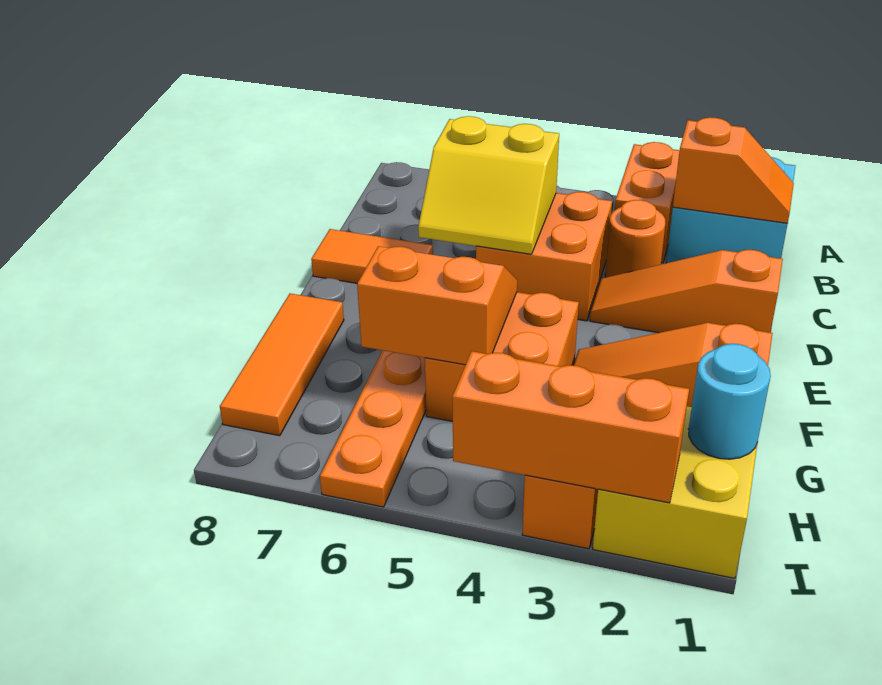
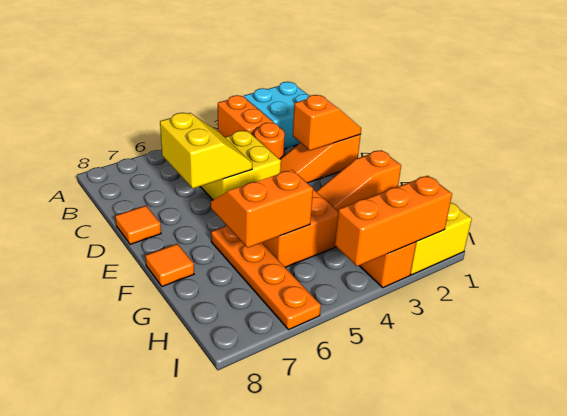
orange 1x2 slope [673,117,794,223] -> orange 1x2 slope moved to [293,95,361,150]
orange 2x2 brick [476,192,612,321] -> yellow 2x2 brick [200,131,281,200]
yellow 2x2 slope [418,116,559,254] -> yellow 2x2 slope turned to [160,113,252,189]
orange 1x2 tile [311,229,433,283] -> orange 1x1 tile [115,206,161,244]
orange 1x3 tile [220,293,344,436] -> orange 1x1 tile [145,244,194,286]
cyan 1x1 round brick [688,344,771,459] -> none

